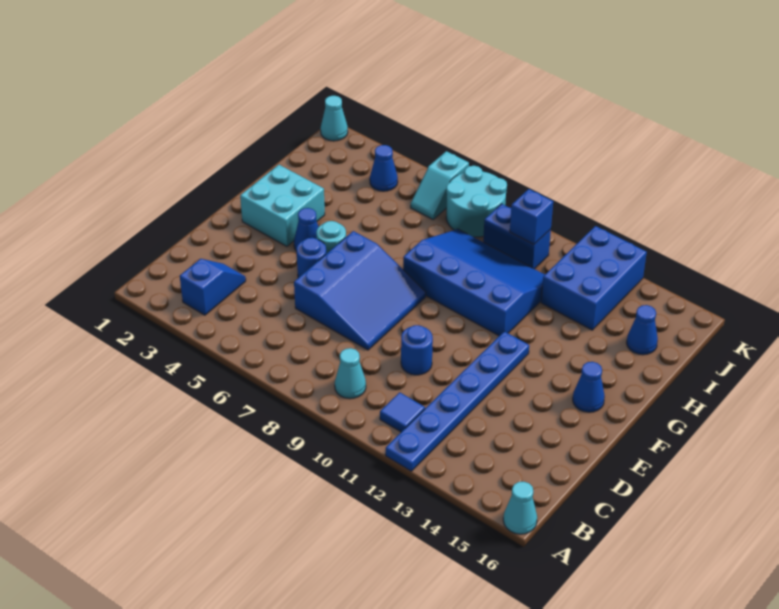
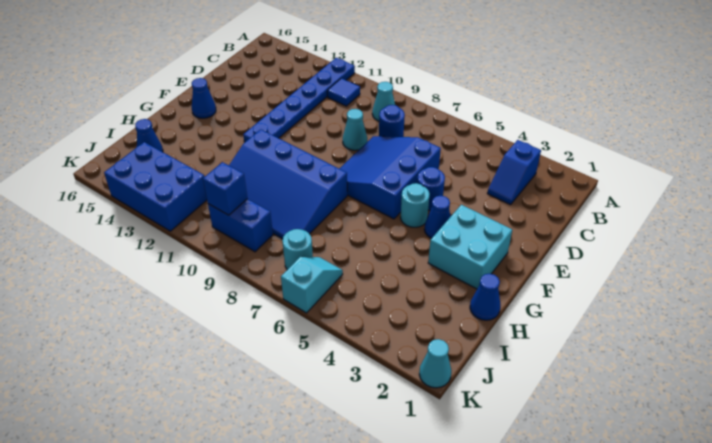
cyan 1x1 cone [503,482,537,534] -> cyan 1x1 cone moved to [343,109,367,150]
blue 1x1 round brick [401,325,433,375] -> blue 1x1 round brick moved to [379,105,405,137]
blue 2x3 brick [541,226,647,330] -> blue 2x3 brick turned to [104,142,207,231]
blue 1x1 cone [370,145,398,191] -> blue 1x1 cone moved to [470,274,500,320]
cyan 2x2 round brick [446,166,507,237] -> cyan 1x1 round brick [282,229,313,270]

